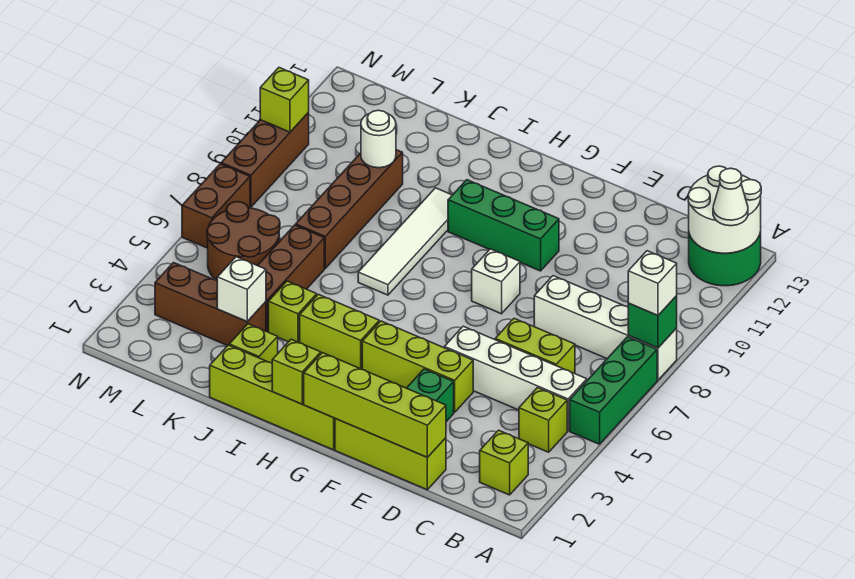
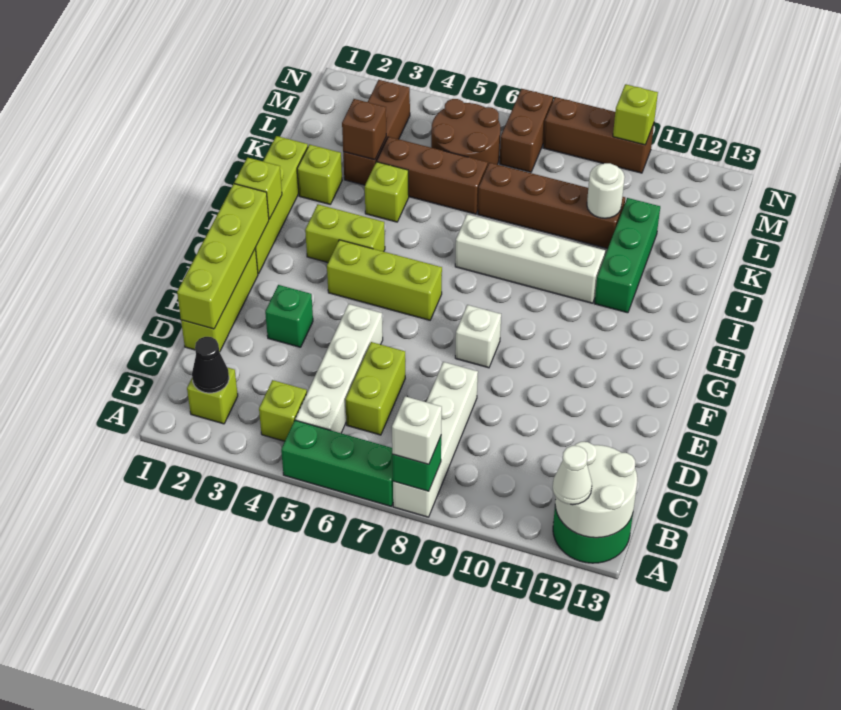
none -> black 1x1 cone [192,337,229,393]
lime 1x3 brick [362,321,473,412] -> lime 1x3 brick turned to [327,240,442,320]
green 1x3 brick [448,180,559,271] -> green 1x3 brick moved to [594,198,660,313]
lime 1x2 brick [300,294,379,369] -> lime 1x2 brick turned to [305,205,385,262]
white 1x4 tile [358,188,452,295] -> white 1x4 brick [455,214,605,303]
white 1x1 brick [217,257,266,321] -> brown 1x1 brick [342,99,386,160]
brown 1x2 brick [182,164,250,248] -> brown 1x2 brick turned to [500,89,553,172]

